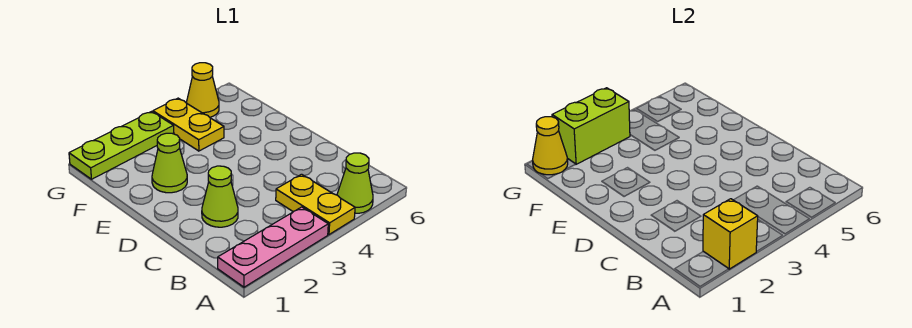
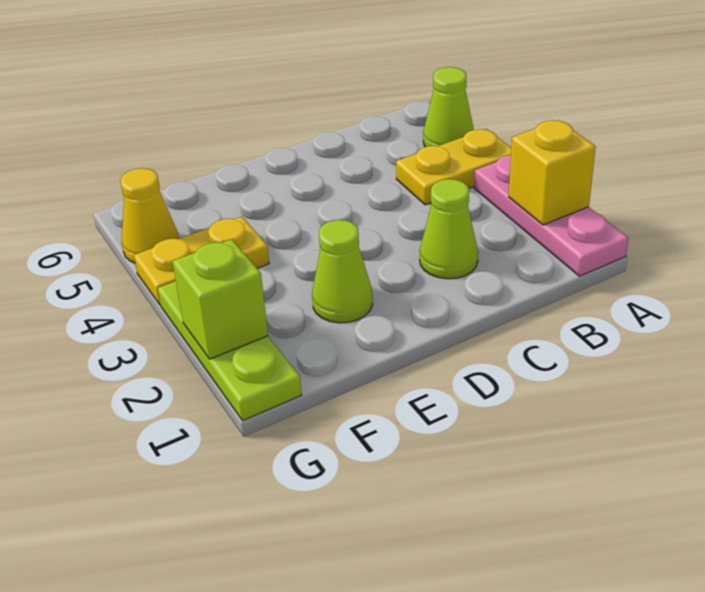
yellow 1x1 cone [533,117,568,175] -> none
lime 1x2 brick [552,88,630,164] -> lime 1x1 brick [172,239,268,359]

